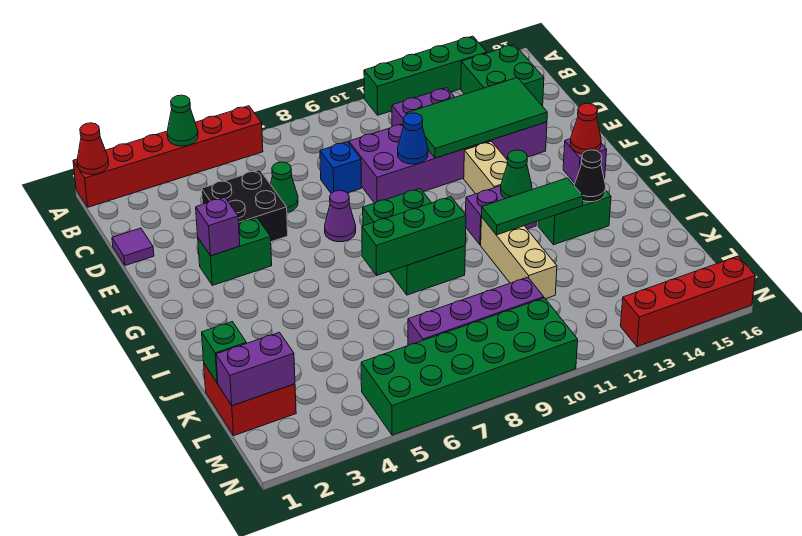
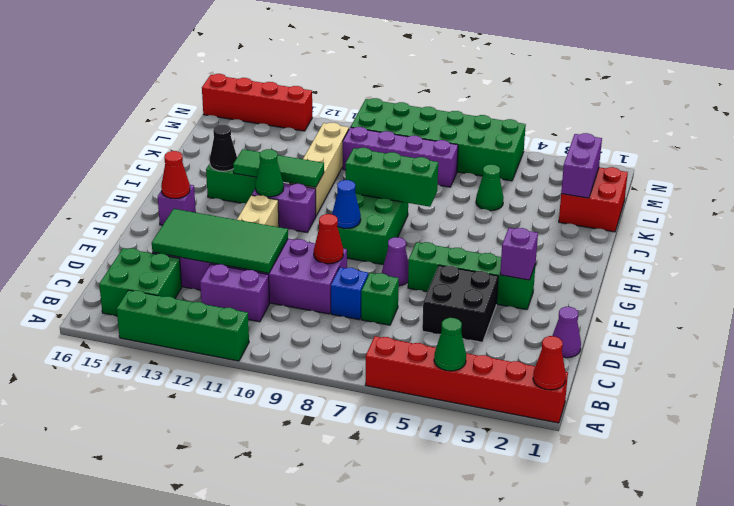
purple 1x1 tile [112,228,154,266] -> purple 1x1 cone [552,307,581,358]
green 1x1 cone [270,162,298,212] -> green 1x1 cone moved to [476,164,504,211]
none -> red 1x1 cone [314,214,343,264]
blue 1x1 cone [398,113,428,164] -> blue 1x1 cone moved to [332,180,361,228]
green 1x2 brick [198,218,272,285] -> green 1x4 brick [408,242,536,310]
tan 1x3 brick [481,217,557,299] -> tan 1x4 brick [289,123,349,215]
green 1x1 brick [202,322,246,383] -> green 1x1 brick moved to [361,273,399,325]
purple 1x2 brick [216,332,295,406] -> purple 1x2 brick turned to [561,133,602,198]

